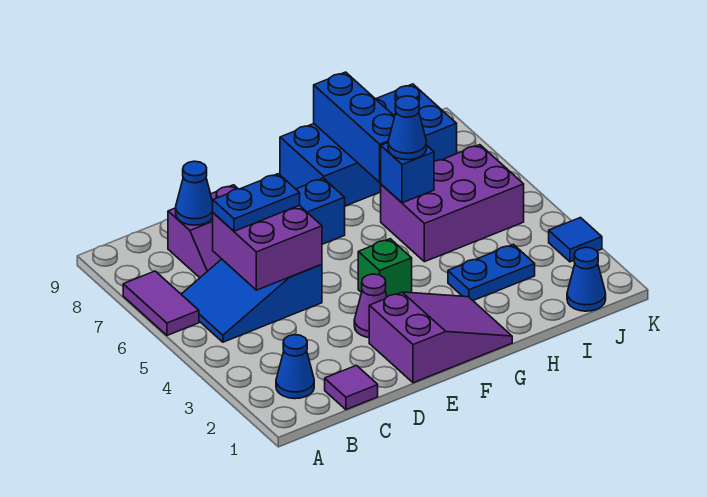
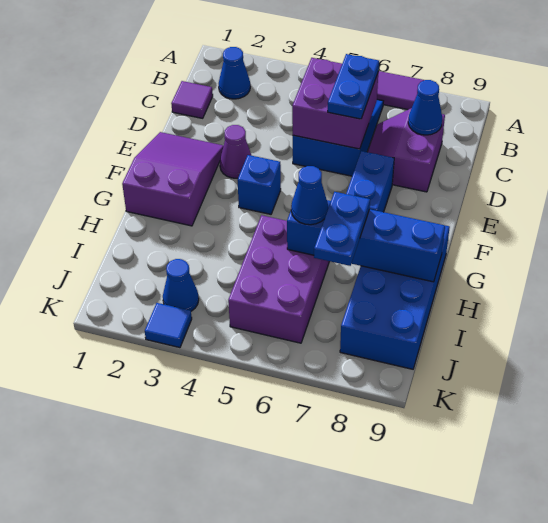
purple 2x3 slope [369,292,512,383] -> purple 2x3 slope turned to [122,132,224,226]
green 1x1 brick [358,239,412,297] -> blue 1x1 brick [238,155,281,214]
blue 1x2 plate [448,244,535,300] -> blue 1x2 plate moved to [314,192,370,266]
blue 1x1 cone [567,247,606,311] -> blue 1x1 cone moved to [163,259,199,311]

